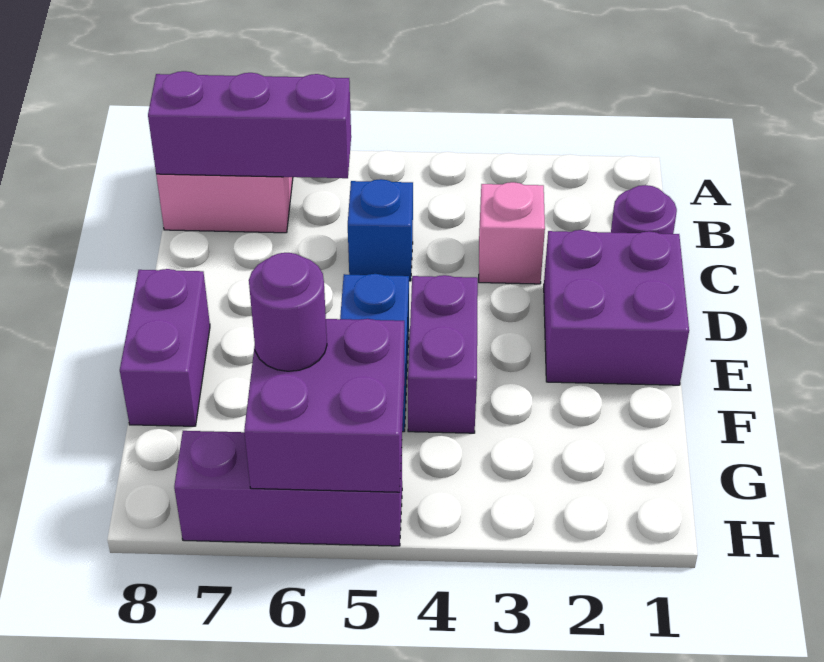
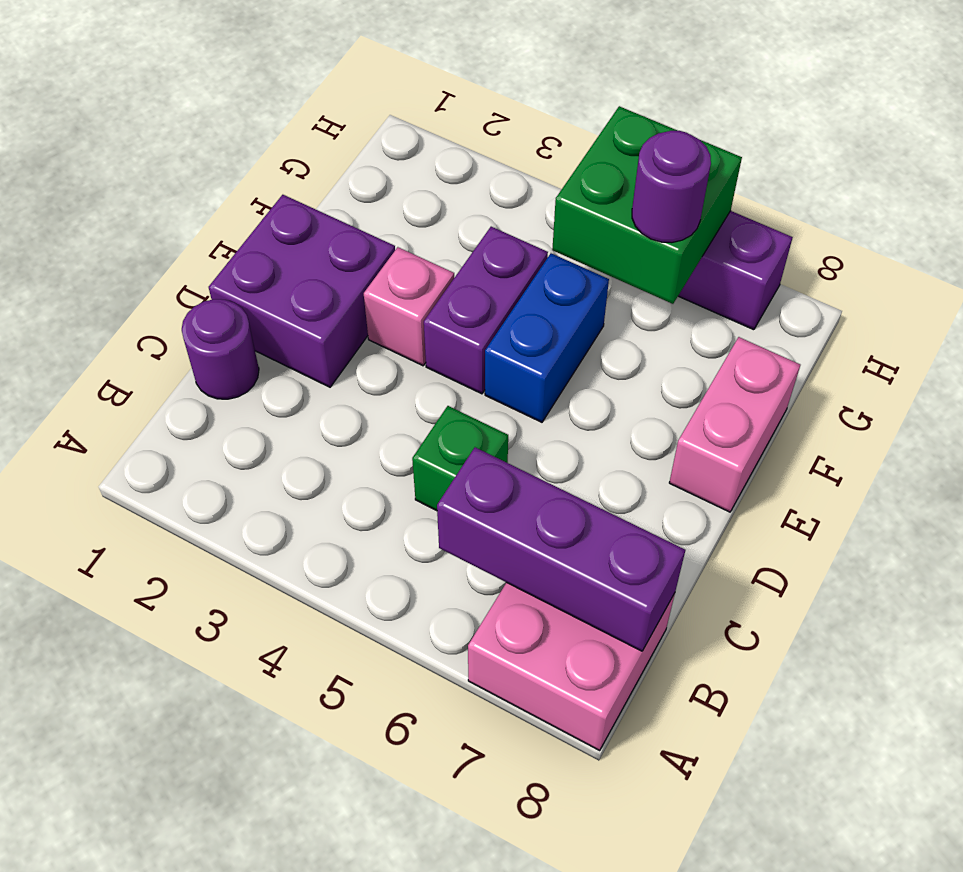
pink 1x1 brick [479,182,545,284] -> pink 1x1 brick moved to [364,247,454,366]
blue 1x1 brick [348,179,413,281] -> green 1x1 brick [412,406,508,511]
purple 1x2 brick [120,269,210,426] -> pink 1x2 brick [669,337,800,512]
purple 2x2 brick [244,319,404,492] -> green 2x2 brick [552,106,742,304]

